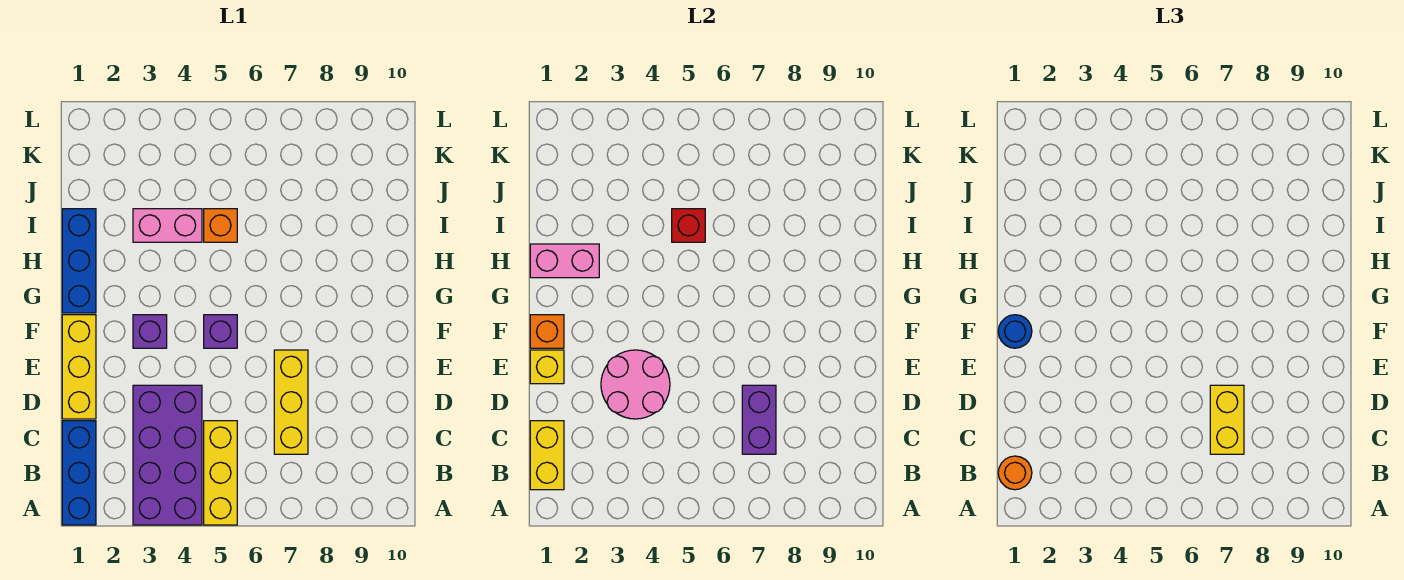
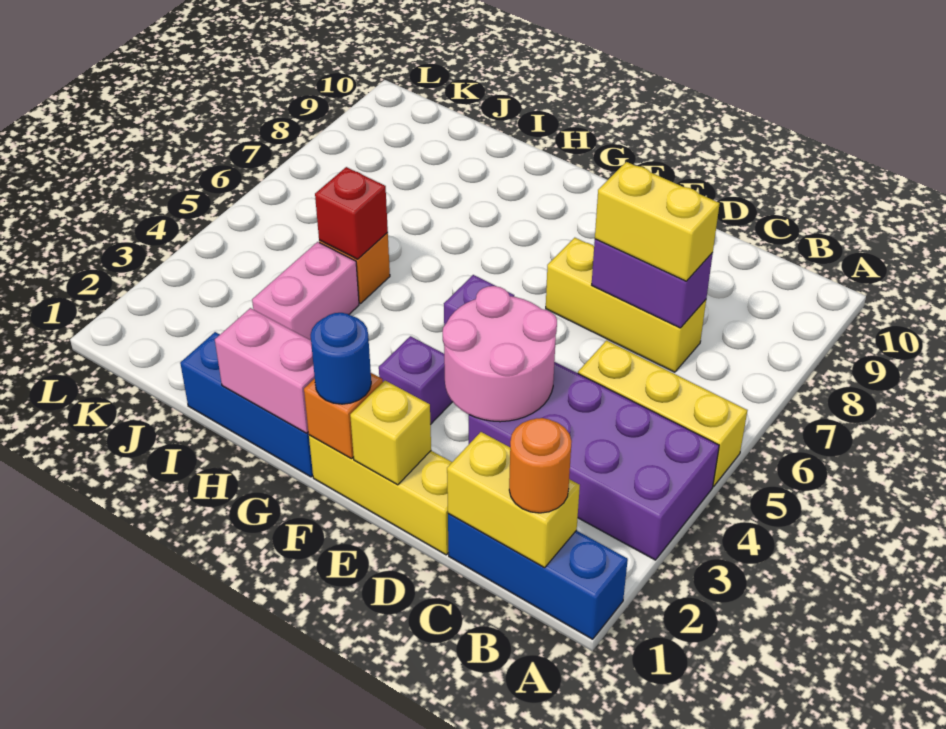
pink 1x2 brick [530,244,599,278] -> pink 1x2 brick turned to [215,308,315,433]

